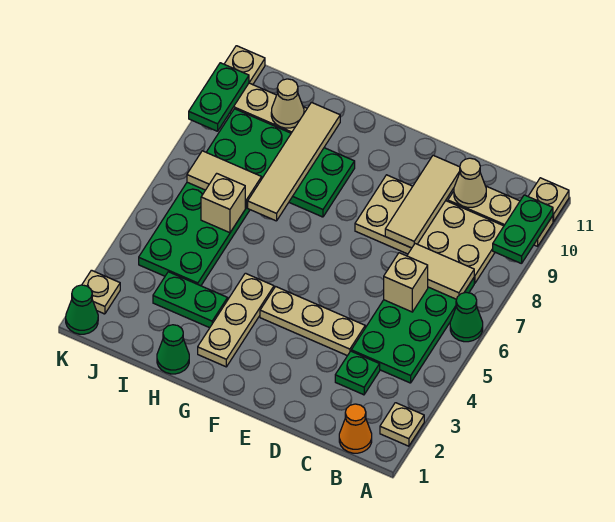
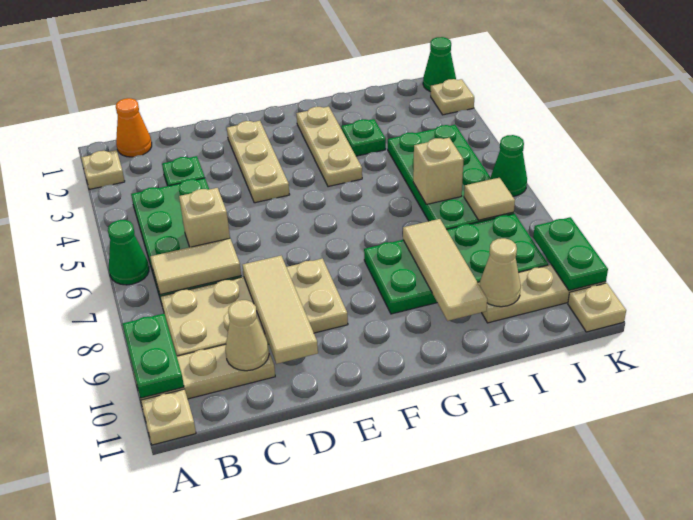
tan 1x3 plate [260,287,365,356] -> tan 1x3 plate turned to [227,121,290,203]
green 1x1 cone [157,325,189,374] -> green 1x1 cone moved to [491,135,527,196]
green 1x2 plate [153,272,228,328] -> green 1x1 plate [341,119,386,156]
tan 1x4 tile [248,102,340,221] -> tan 1x3 tile [403,219,487,321]
tan 1x2 tile [187,151,262,208] -> tan 1x1 tile [464,178,515,220]

